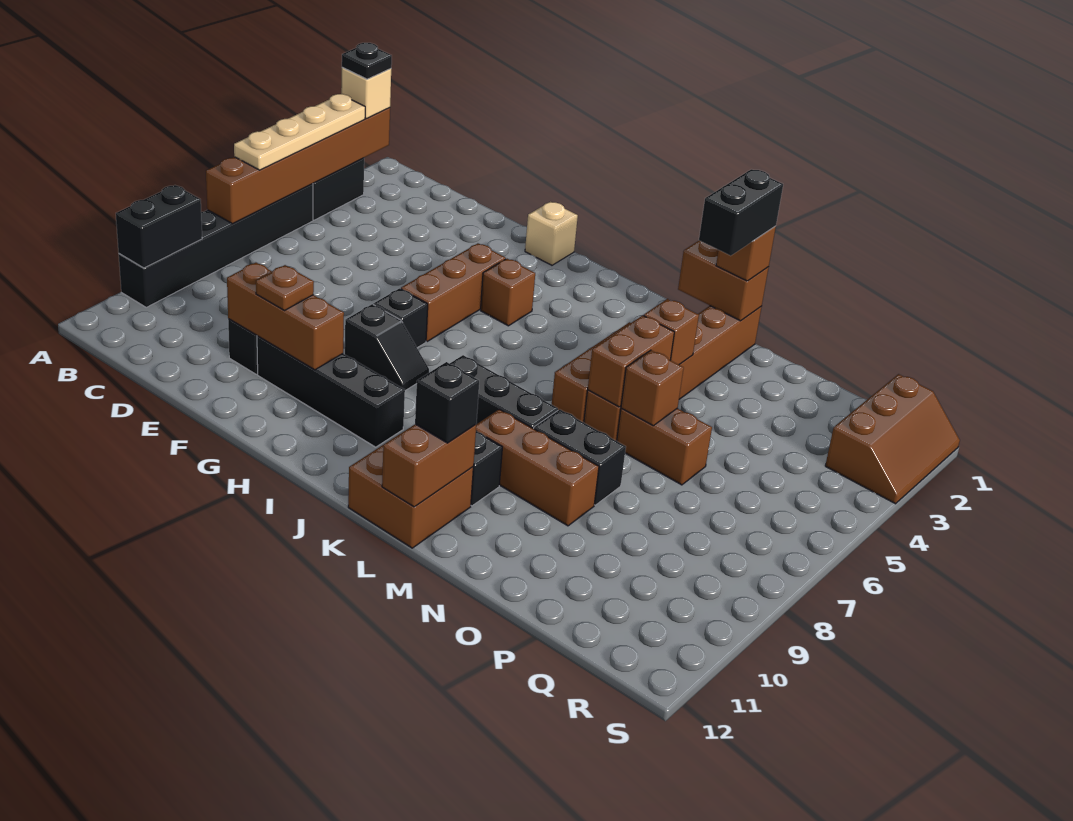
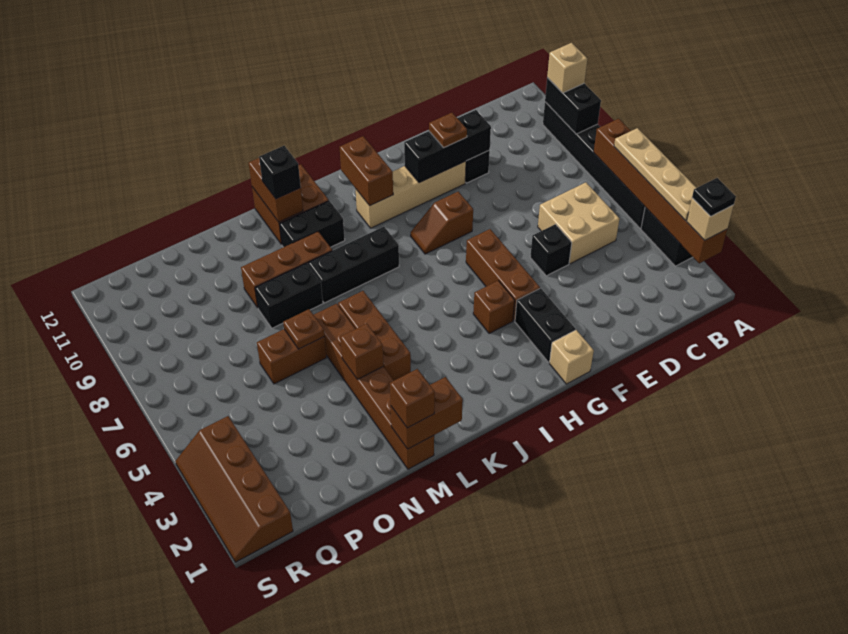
none -> tan 1x1 brick [547,43,587,93]
none -> tan 2x2 brick [538,183,619,264]
brown 1x3 brick [227,263,344,370] -> black 1x3 brick [404,110,491,183]
black 1x4 brick [257,336,405,447] -> tan 1x4 brick [356,161,466,228]
black 1x1 brick [373,288,428,348] -> black 1x1 brick moved to [530,224,572,276]
black 1x2 slope [345,304,429,391] -> brown 1x2 slope [411,192,473,254]
black 1x2 brick [699,169,783,256] -> black 1x2 brick moved to [515,288,575,362]
brown 1x2 brick [588,315,674,407] -> brown 1x2 brick moved to [340,136,393,206]
brown 1x1 brick [621,350,684,426] -> brown 1x1 plate [283,309,324,349]
brown 2x3 slope [825,374,960,504] -> brown 2x4 slope [175,416,293,562]

